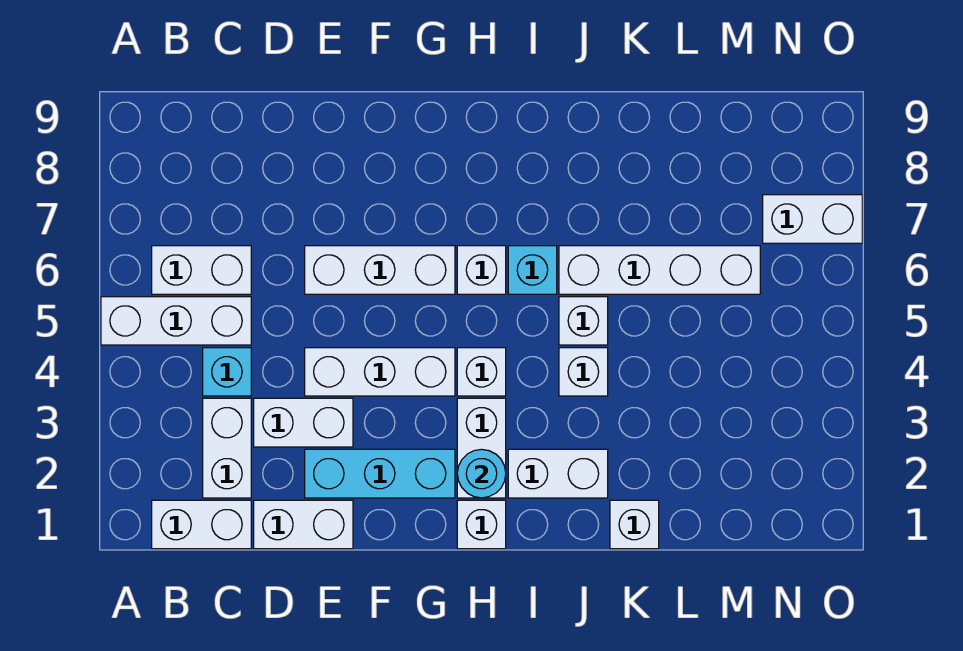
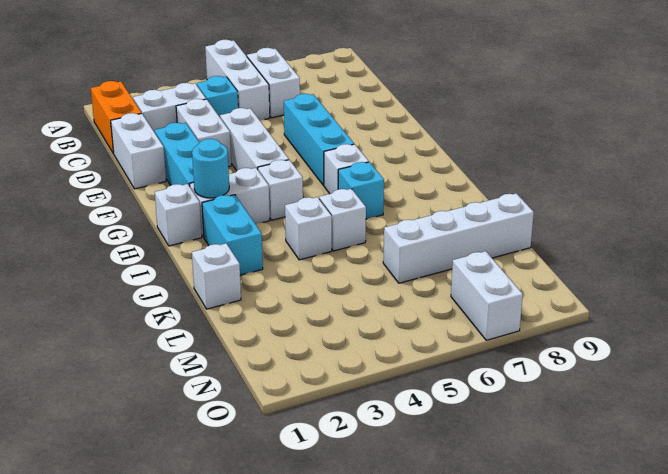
white 1x2 brick [152,500,251,549] -> orange 1x2 brick [91,81,141,154]
white 1x3 brick [305,246,455,294] -> cyan 1x3 brick [284,94,354,185]
white 1x2 brick [508,449,608,498] -> cyan 1x2 brick [202,195,263,275]
white 1x4 brick [559,246,760,294] -> white 1x4 brick turned to [383,193,534,283]

